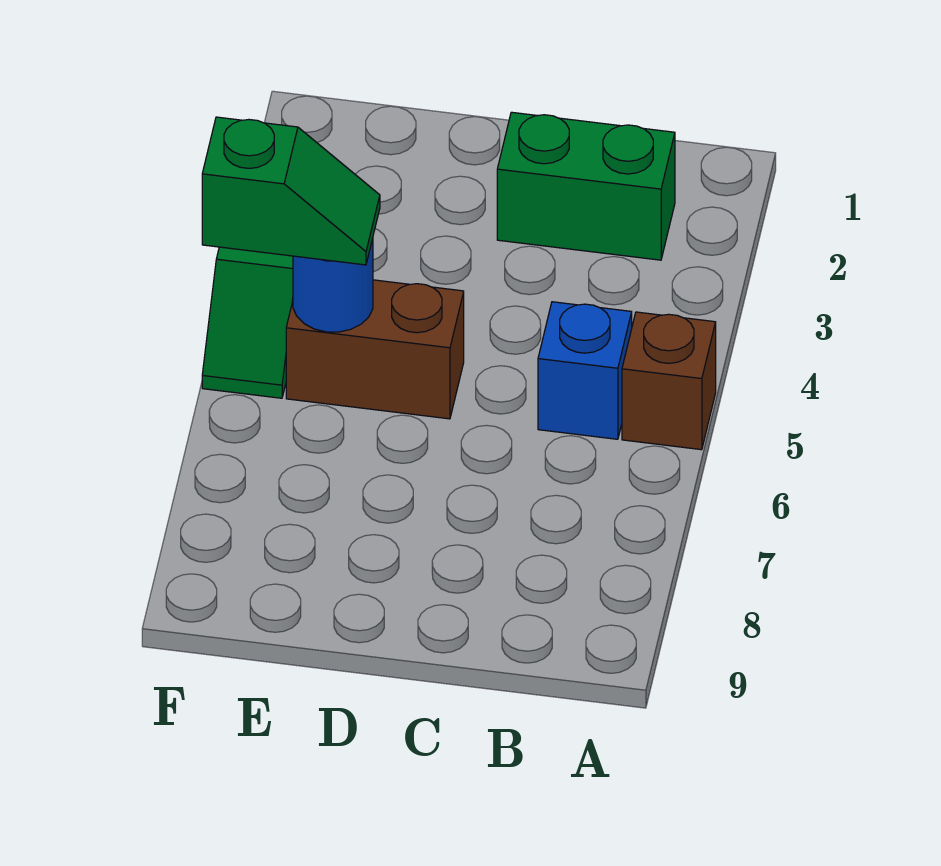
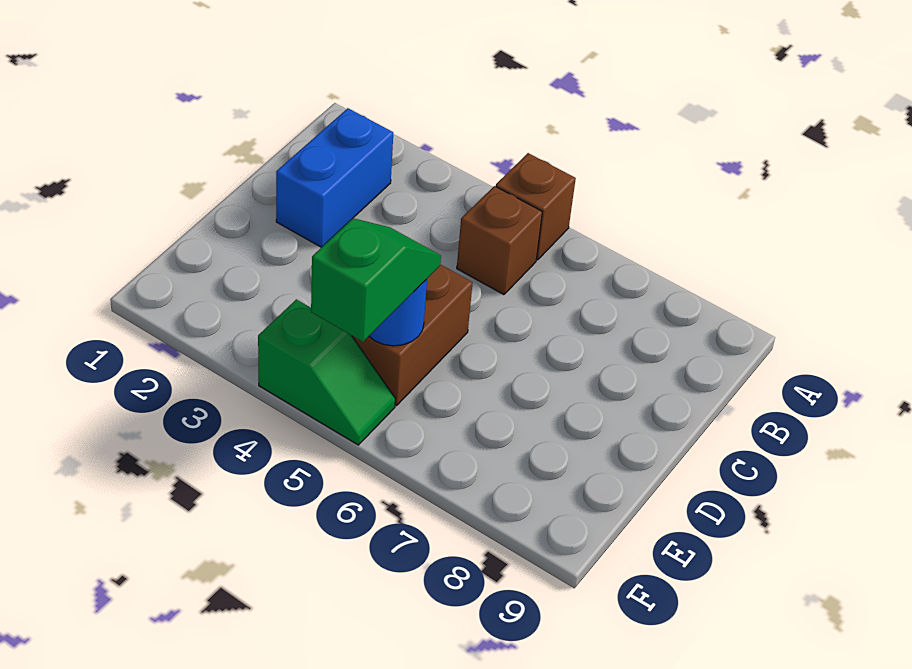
green 1x2 brick [497,112,675,260] -> blue 1x2 brick [276,108,393,247]
blue 1x1 brick [538,302,632,439] -> brown 1x1 brick [457,186,542,295]

